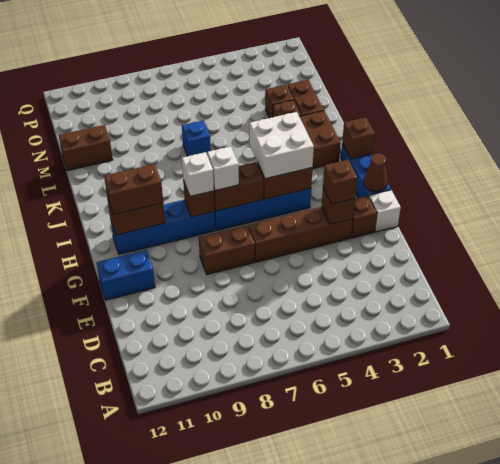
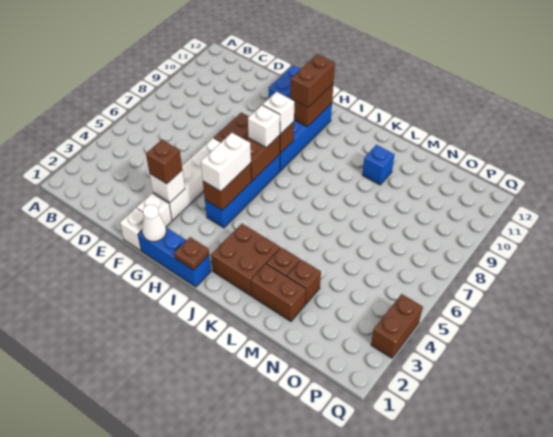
brown 1x1 brick [351,196,377,238] -> white 1x1 brick [137,193,172,226]
brown 1x4 brick [248,207,353,262] -> white 1x4 brick [153,138,221,220]
brown 1x1 brick [322,188,355,224] -> white 1x1 brick [150,170,185,203]
brown 1x1 cone [364,153,388,192] -> white 1x1 cone [142,205,166,242]
white 2x2 brick [249,112,314,179] -> white 1x2 brick [201,133,251,191]
brown 1x1 brick [342,117,375,159] -> brown 1x1 plate [174,237,209,270]
blue 1x1 brick [182,120,211,156] -> blue 1x1 brick moved to [362,145,395,185]
brown 1x2 brick [59,125,113,171] -> brown 1x2 brick moved to [371,294,423,358]

